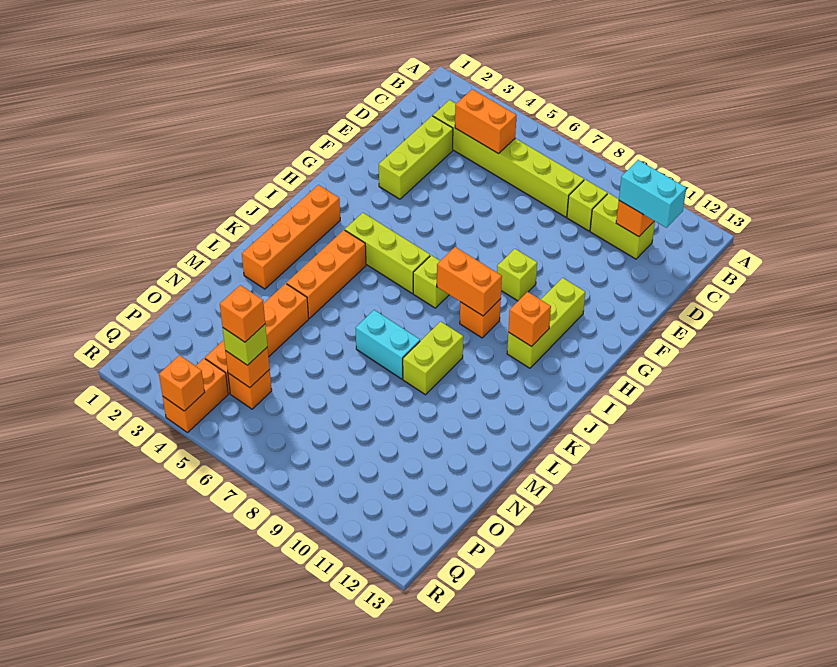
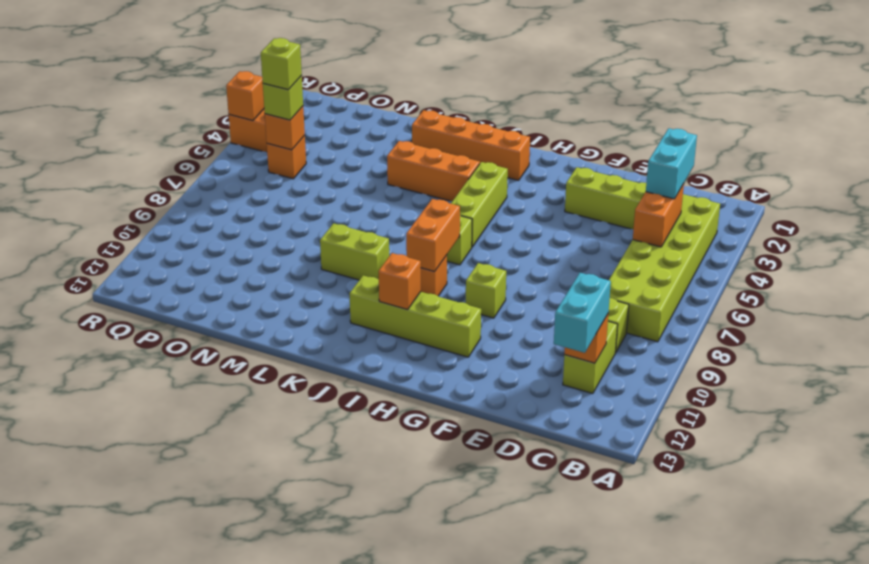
lime 1x6 brick [433,100,584,217] -> lime 2x6 brick [609,194,720,342]
lime 1x3 brick [507,278,585,368] -> lime 1x4 brick [350,275,481,357]
cyan 1x2 brick [356,310,420,379] -> cyan 1x2 brick moved to [646,128,697,199]
orange 1x4 brick [205,284,309,393] -> none
orange 1x1 brick [220,285,265,342] -> lime 1x1 brick [261,38,302,90]

